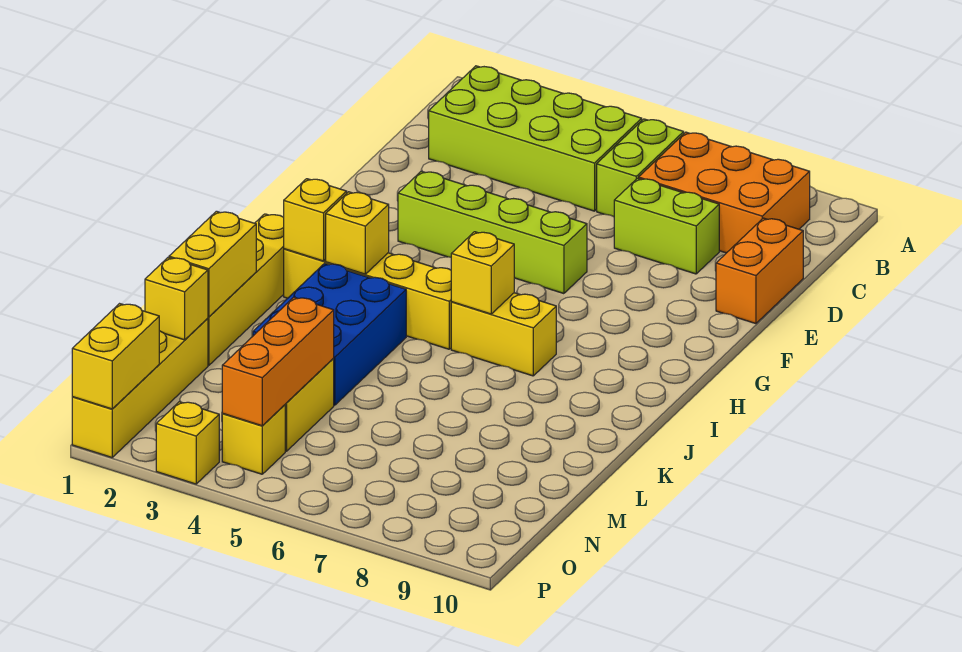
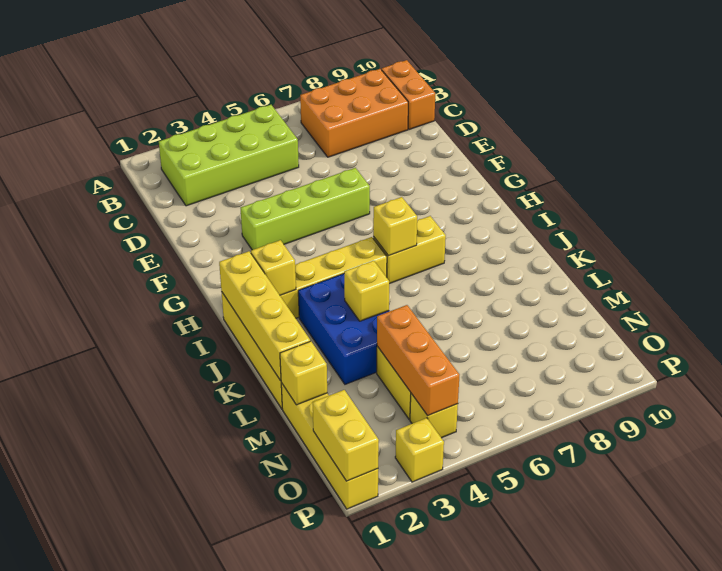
lime 1x2 brick [597,119,684,217] -> none
lime 1x2 brick [614,178,719,274] -> none
orange 1x2 brick [716,218,803,324] -> orange 1x2 brick moved to [382,60,435,130]
yellow 1x1 brick [326,192,389,274] -> yellow 1x1 brick moved to [344,261,389,321]
yellow 1x2 brick [169,211,256,317] -> yellow 1x4 brick [219,251,310,381]

